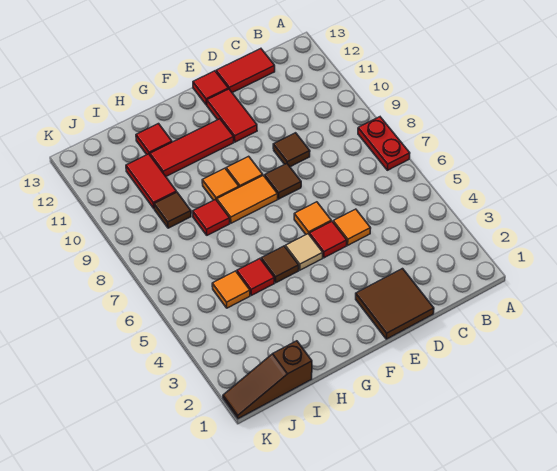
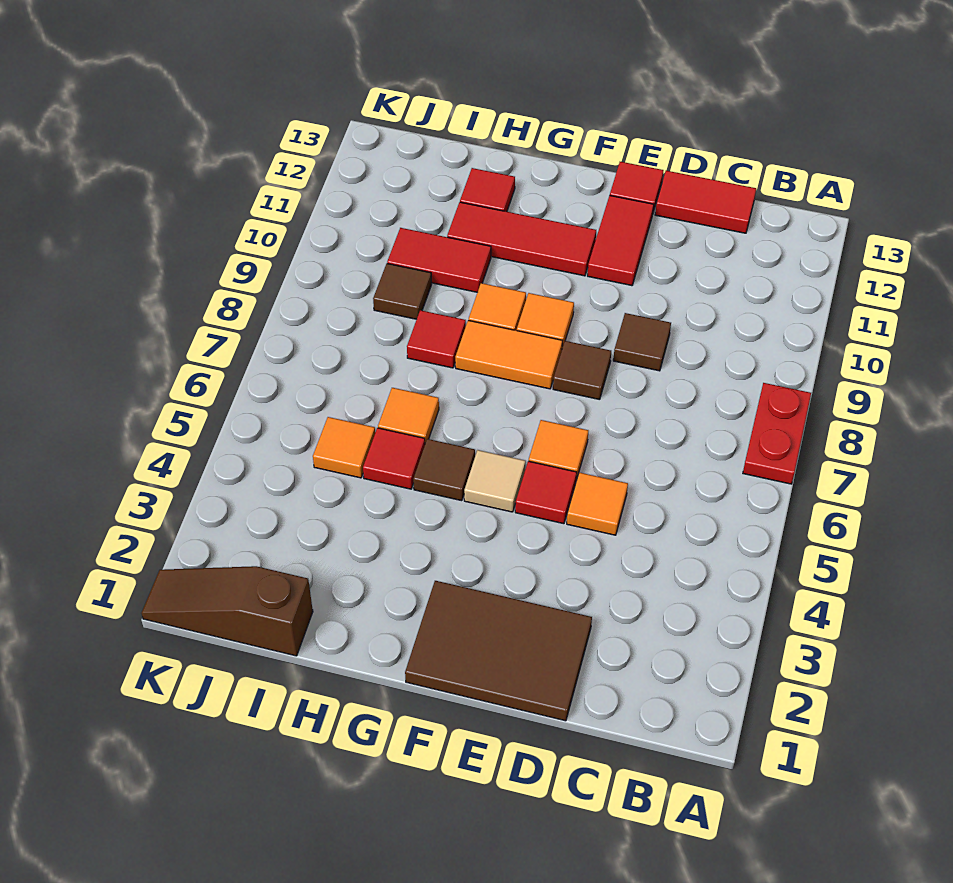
brown 2x2 tile [356,269,434,339] -> brown 2x3 tile [405,581,592,721]
none -> orange 1x1 tile [378,388,439,443]
red 1x2 tile [126,154,176,208] -> red 1x2 tile turned to [387,228,491,292]

